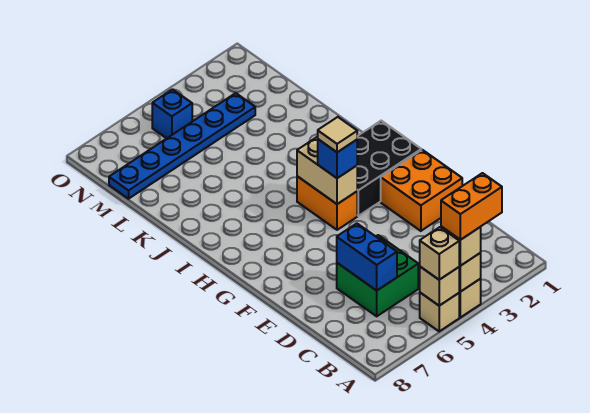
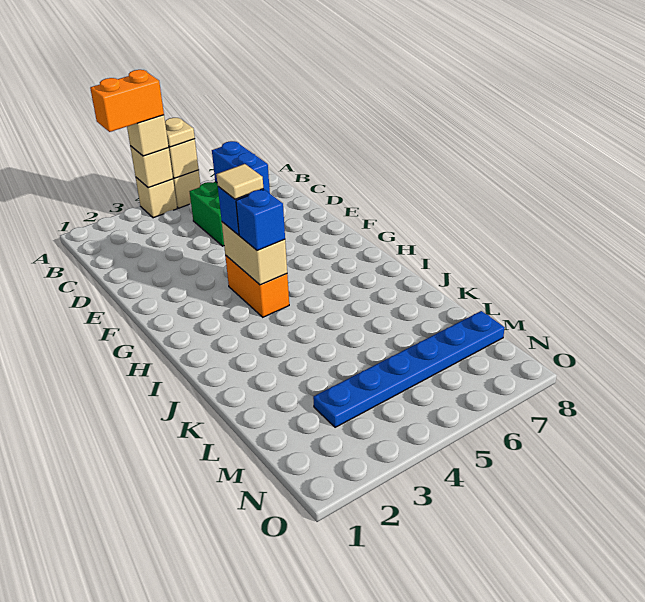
tan 1x1 brick [420,227,459,280] -> tan 1x1 plate [165,118,195,147]
orange 2x2 brick [381,150,462,231] -> none
black 2x3 brick [357,121,421,216] -> none
blue 1x1 brick [152,89,192,138] -> blue 1x1 brick moved to [236,190,285,250]

